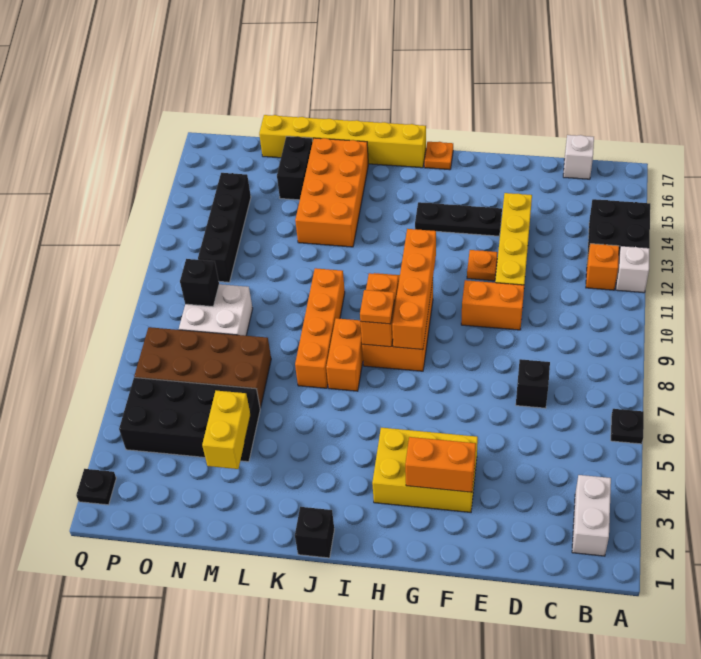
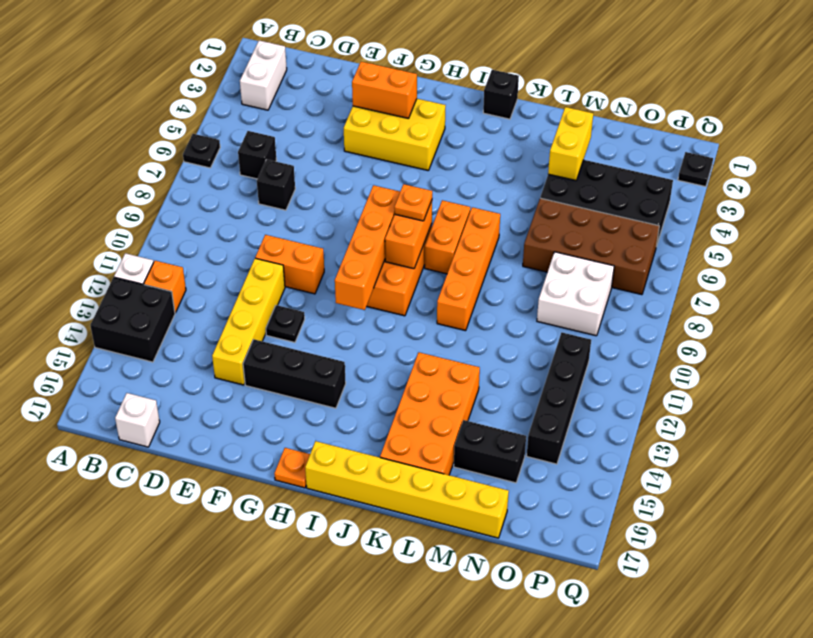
orange 1x1 plate [467,250,498,281] -> black 1x1 plate [266,305,305,342]
black 1x3 plate [415,202,502,236] -> black 1x3 brick [243,339,346,408]
black 1x2 brick [277,136,313,200] -> black 1x2 brick turned to [454,420,526,483]
black 1x1 brick [180,259,219,307] -> black 1x1 brick moved to [238,131,277,179]

